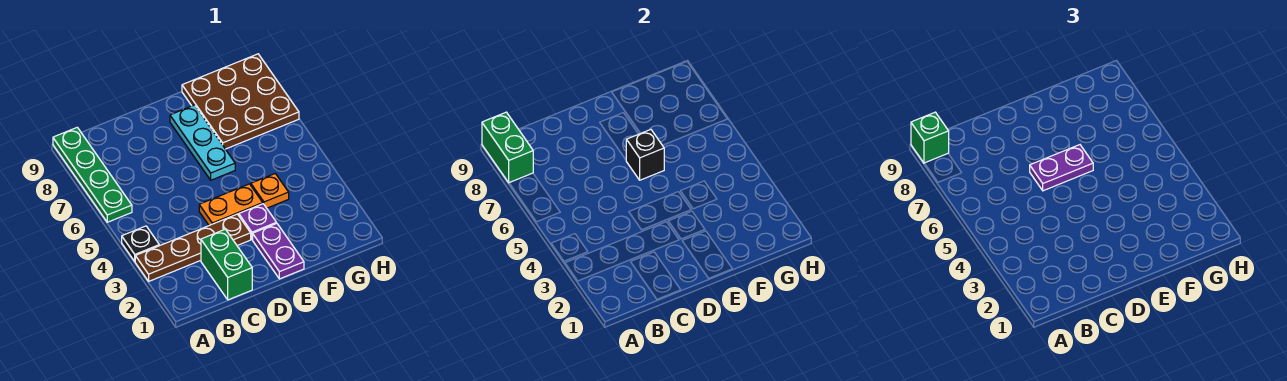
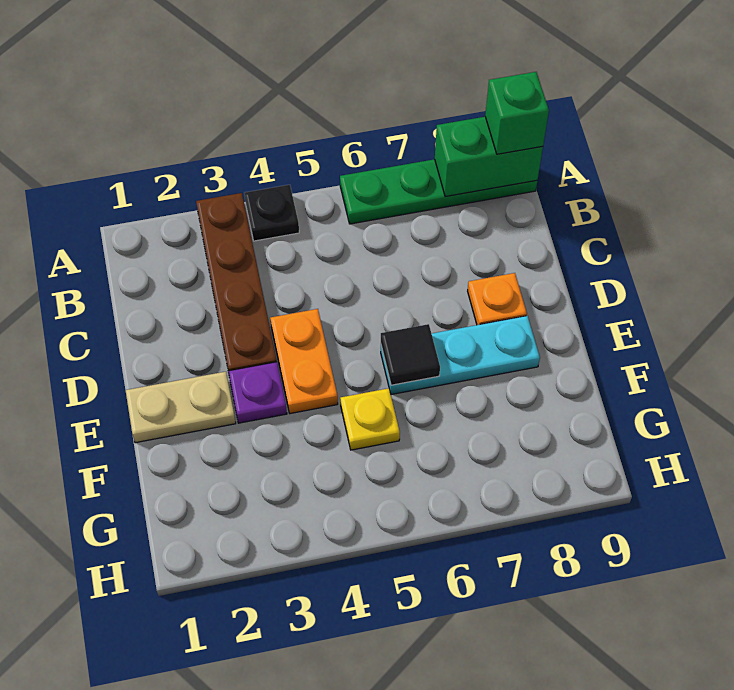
green 1x2 brick [201,229,252,300] -> none
purple 1x2 plate [1030,145,1093,191] -> none
purple 1x2 plate [253,223,304,279] -> tan 1x2 plate [126,372,236,443]
black 1x1 brick [626,130,664,180] -> black 1x1 tile [381,324,440,385]
orange 1x1 plate [251,174,289,208] -> orange 1x1 plate moved to [468,273,527,325]
none -> yellow 1x1 plate [340,388,400,450]
brown 3x3 plate [182,54,299,149] -> none

